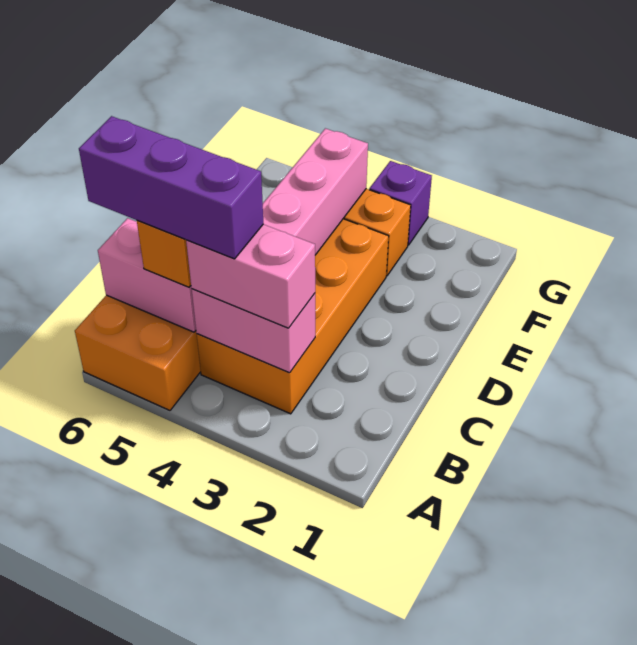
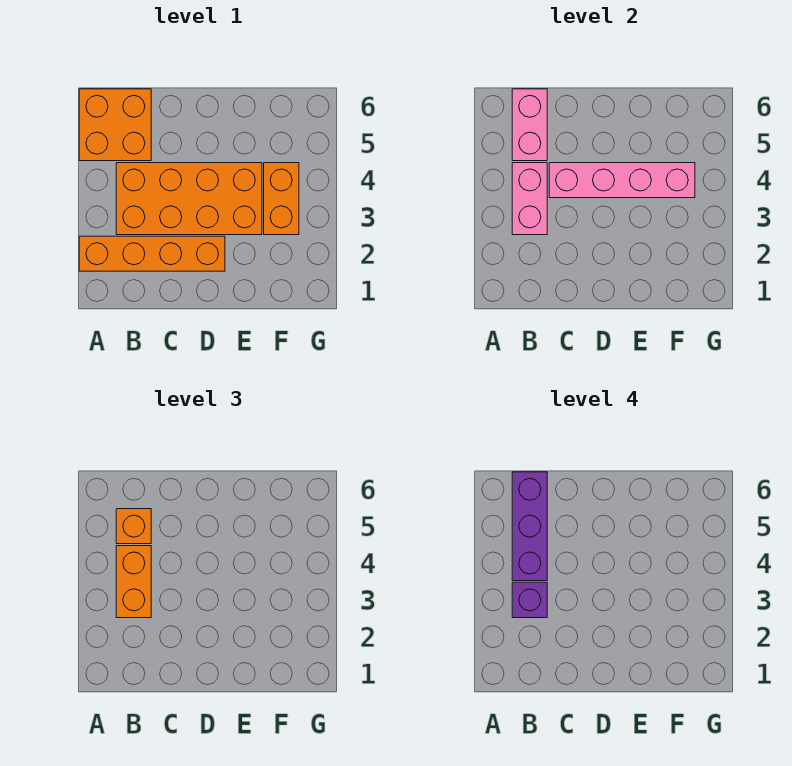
none -> orange 1x4 brick [79,236,225,271]
pink 1x2 brick [186,224,315,328] -> orange 1x2 brick [116,546,151,618]
purple 1x1 brick [369,161,432,245] -> purple 1x1 brick moved to [512,582,547,618]

